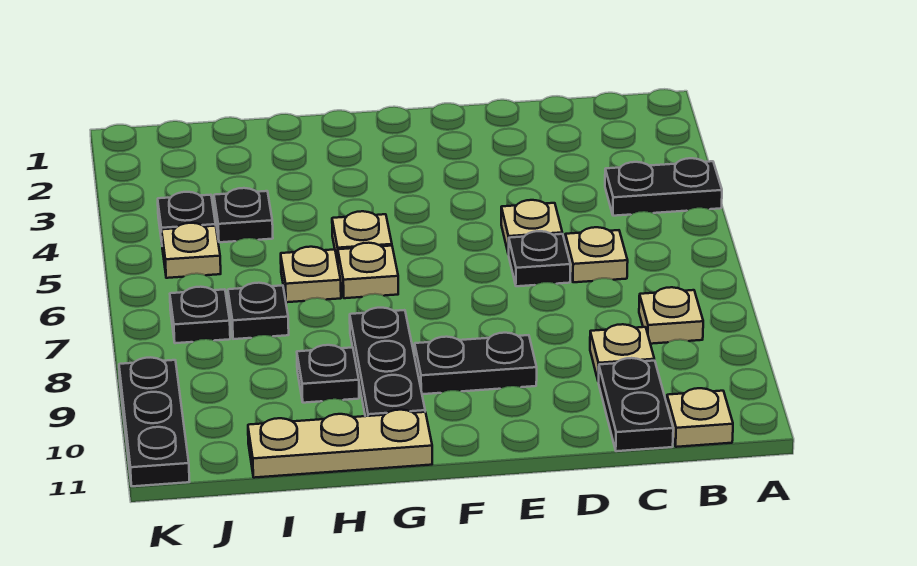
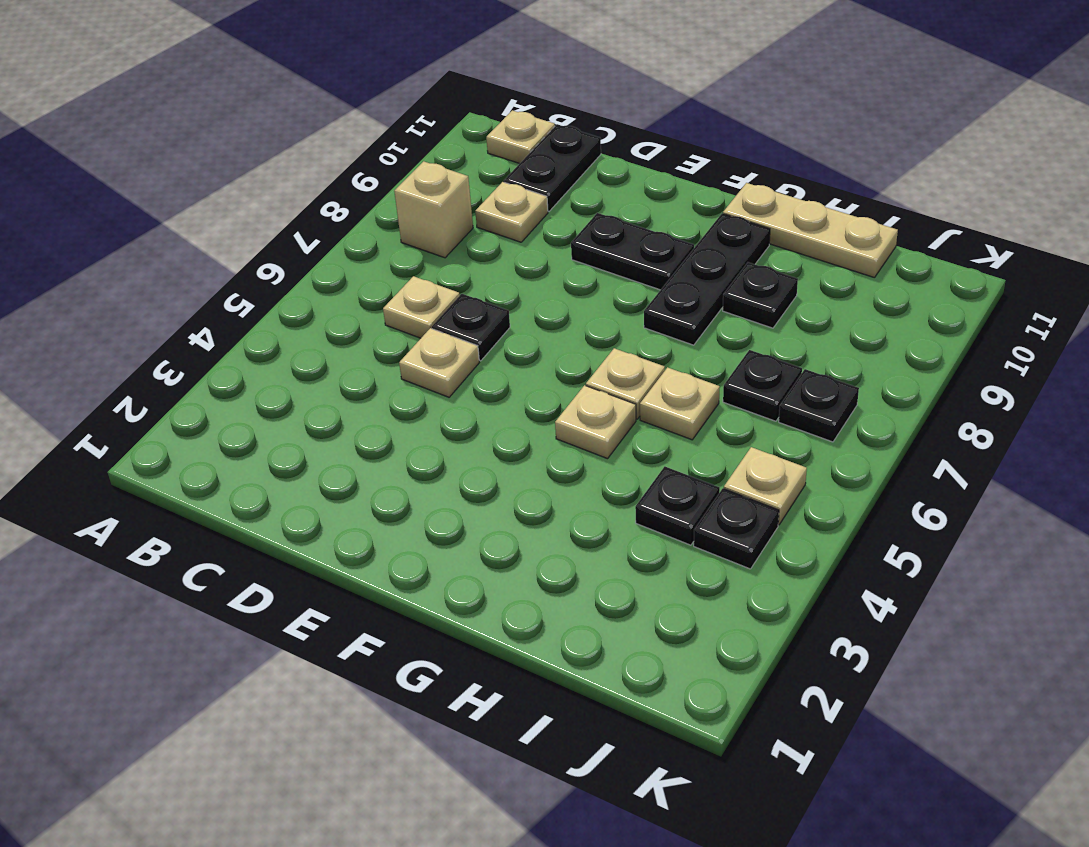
black 1x2 plate [605,158,722,216] -> none
tan 1x1 plate [639,287,703,344] -> tan 1x1 brick [394,161,473,258]
black 1x3 plate [119,357,190,486] -> none

